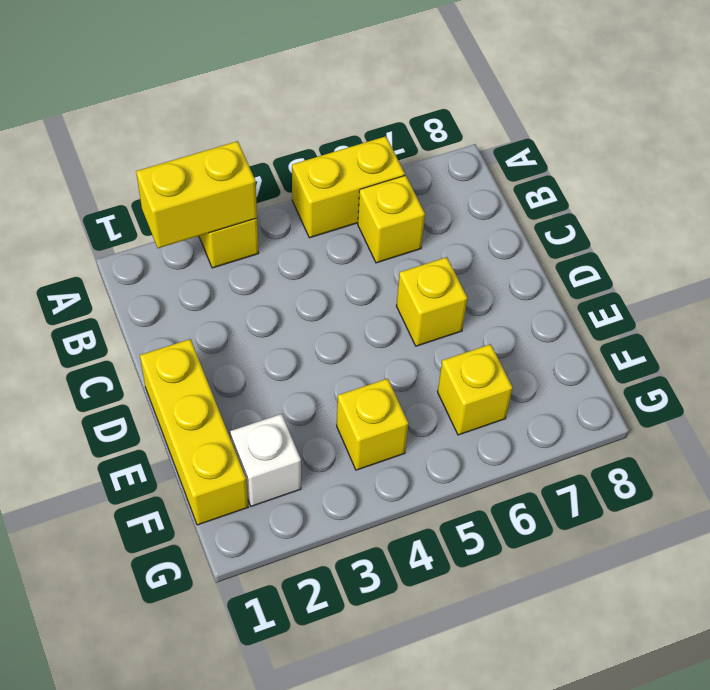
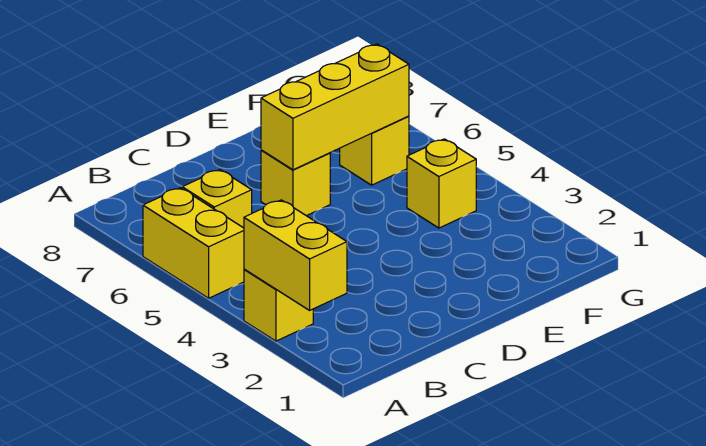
yellow 1x3 brick [140,339,248,525] -> yellow 1x3 brick moved to [261,44,409,170]
white 1x1 brick [230,414,301,506] -> none

